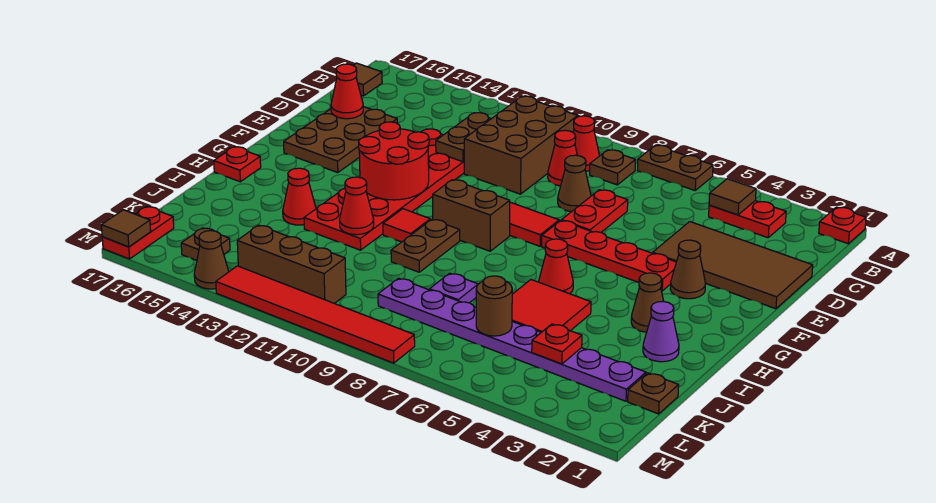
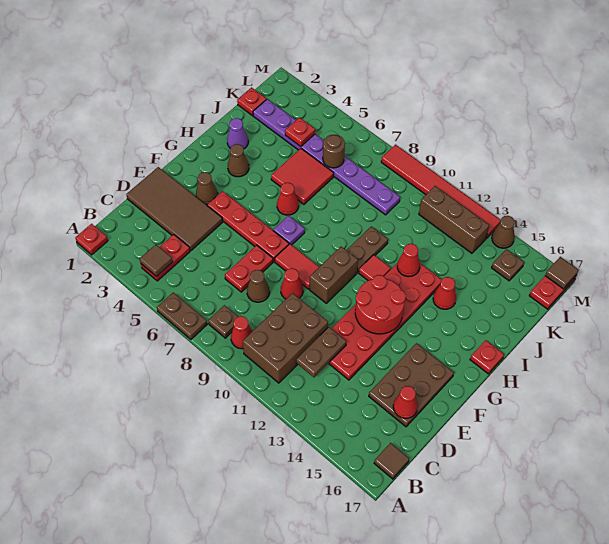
red 1x2 plate [709,201,786,238] -> red 1x2 plate turned to [141,234,190,281]
red 1x1 cone [548,130,577,186] -> red 1x1 cone moved to [281,268,303,299]
brown 1x2 brick [433,180,510,251] -> brown 1x2 brick turned to [310,247,358,303]
purple 1x1 plate [430,273,478,303] -> purple 1x1 plate moved to [273,216,305,245]
brown 1x1 plate [628,373,679,414] -> red 1x1 plate [237,88,267,116]

